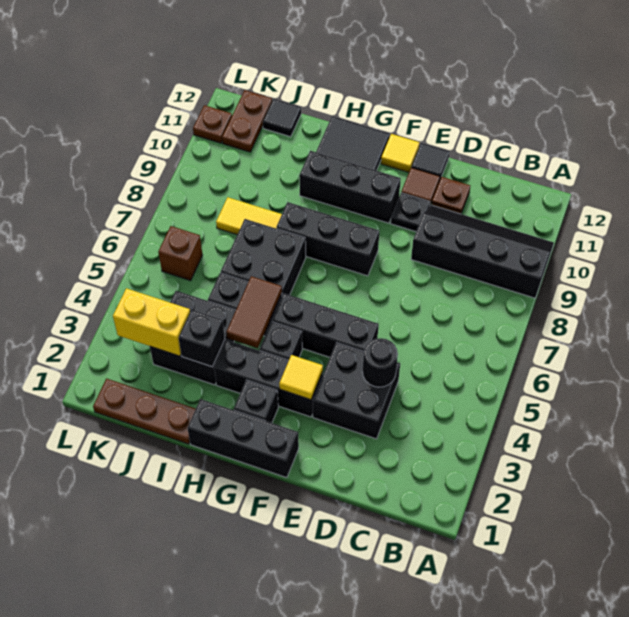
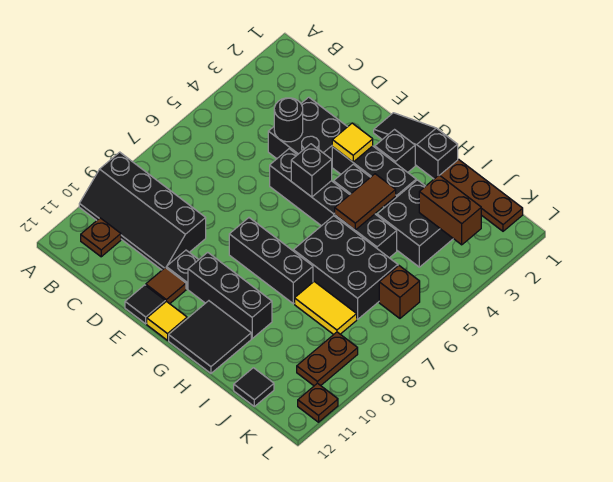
brown 1x1 plate [432,177,470,214] -> brown 1x1 plate moved to [81,218,121,257]
black 1x3 brick [187,399,299,478] -> black 1x3 slope [374,113,458,179]
black 2x2 brick [221,219,306,295] -> black 2x3 brick [293,216,398,319]
black 1x1 brick [178,310,225,367] -> black 1x1 brick moved to [291,144,332,197]
yellow 1x2 brick [113,288,190,356] -> brown 1x2 brick [419,175,481,245]
brown 1x2 plate [222,90,272,152] -> brown 1x2 plate moved to [297,332,358,386]

